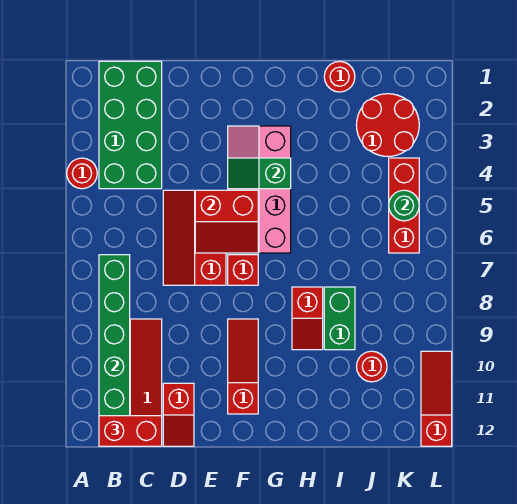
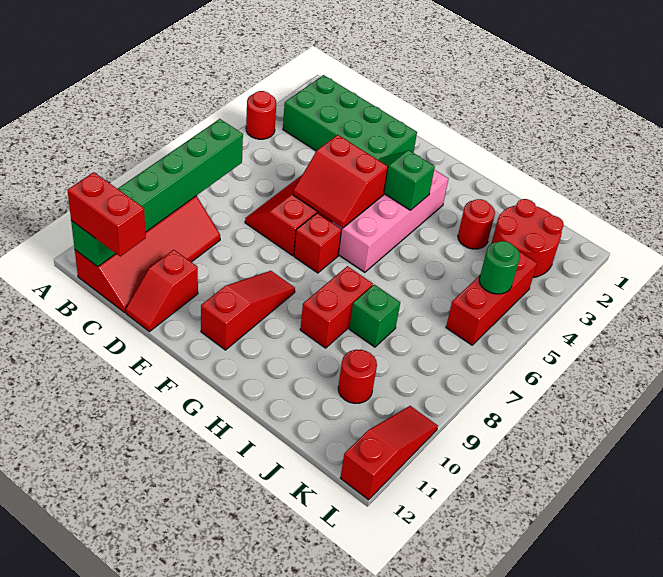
green 2x4 brick [99,61,162,189] -> green 2x4 brick turned to [283,75,417,160]
red 1x2 slope [292,287,323,350] -> red 1x2 brick [300,266,373,348]
red 1x1 round brick [324,61,355,92] -> red 1x1 round brick moved to [458,199,495,249]
green 1x2 brick [324,287,355,350] -> green 1x1 brick [349,285,400,347]

